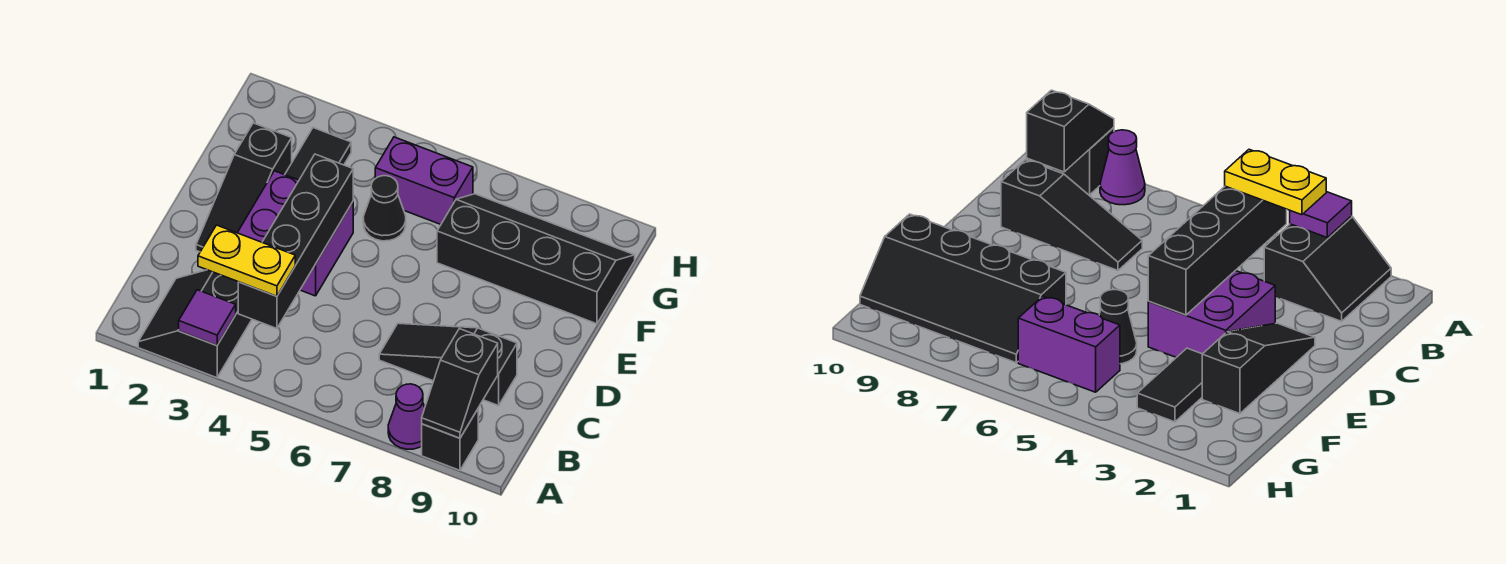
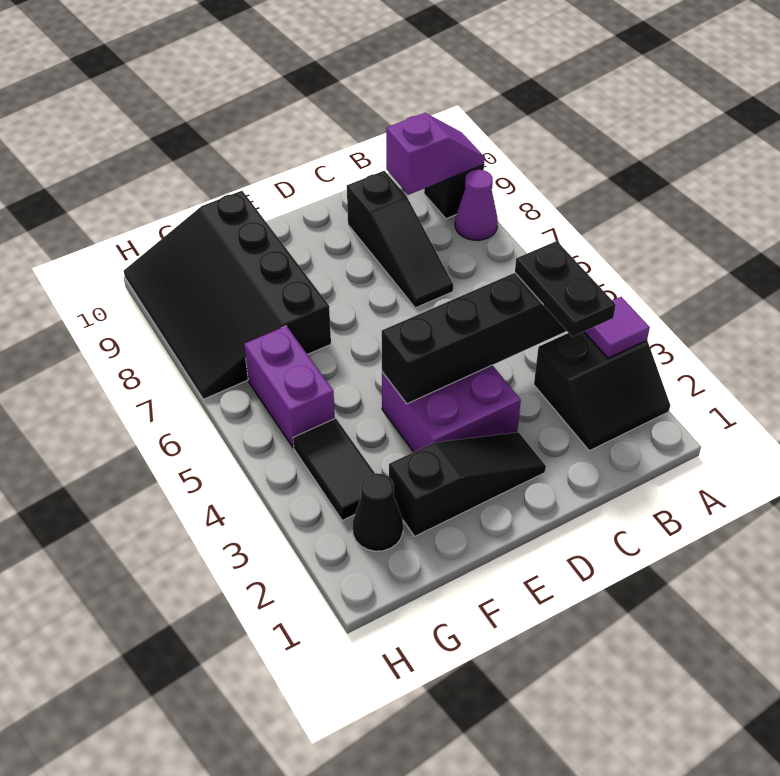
black 1x2 slope [422,329,498,438] -> purple 1x2 slope [386,113,485,195]
yellow 1x2 plate [198,225,295,296] -> black 1x2 plate [515,241,616,337]
black 1x2 tile [285,128,351,180] -> black 1x2 tile turned to [293,418,375,520]
black 1x1 cone [363,176,406,241] -> black 1x1 cone moved to [352,473,403,551]
black 2x4 slope [437,194,635,324] -> black 3x4 slope [124,191,331,399]

